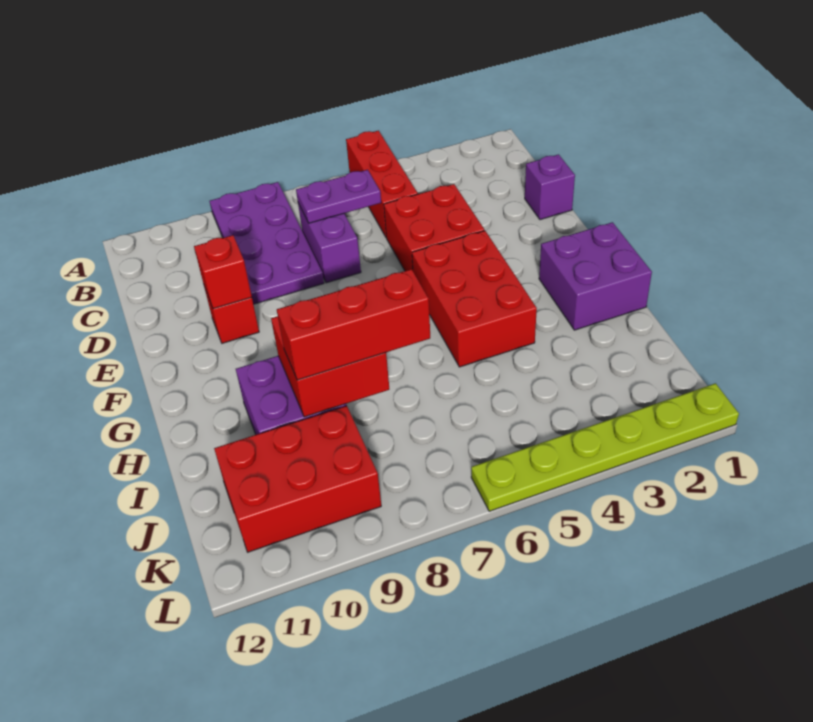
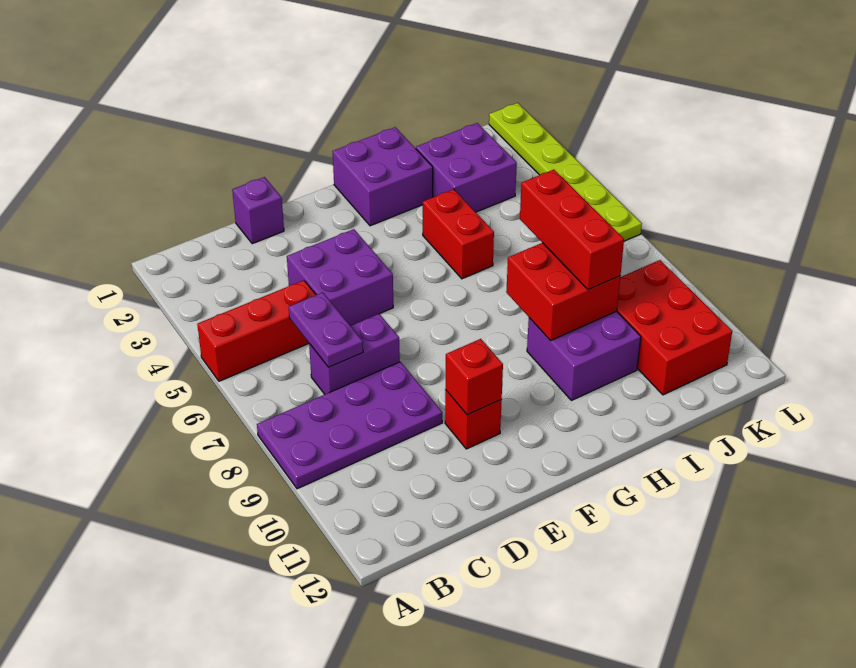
red 2x2 brick [384,184,484,271] -> purple 2x2 brick [287,229,393,326]
red 2x3 brick [412,231,537,367] -> red 1x2 brick [423,189,494,279]
none -> purple 2x2 brick [416,123,517,212]

